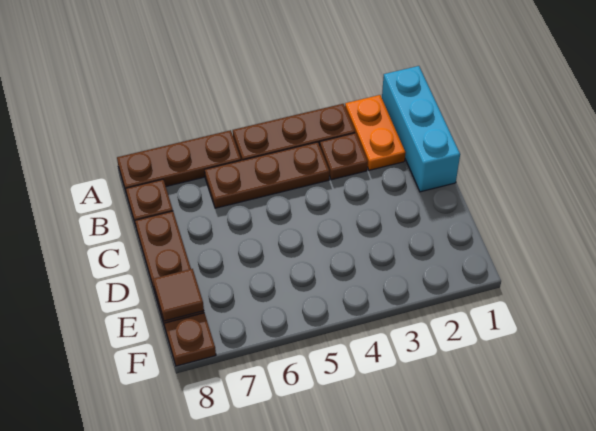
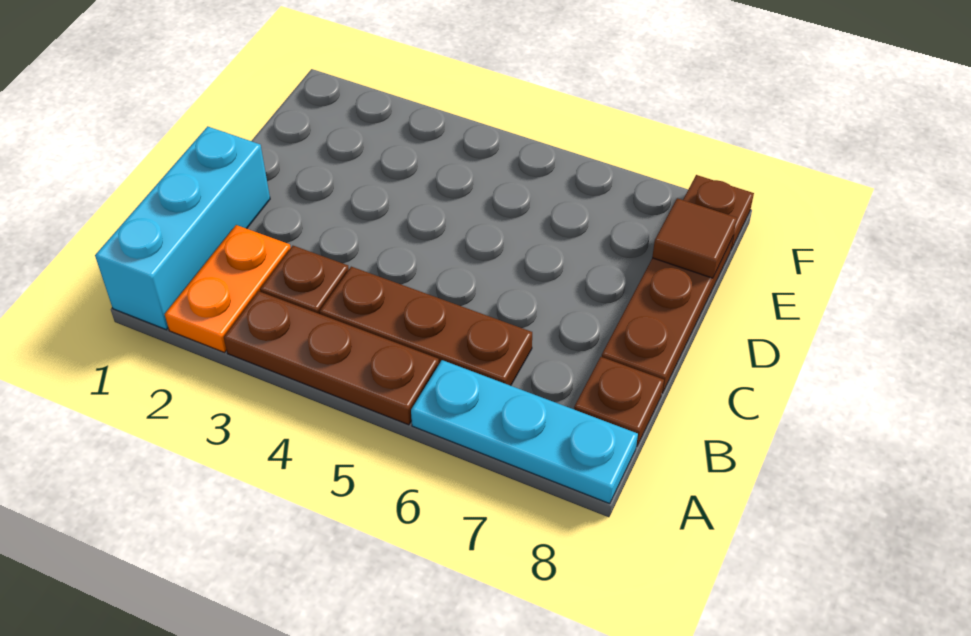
brown 1x3 plate [117,130,241,191] -> cyan 1x3 plate [411,360,638,504]

